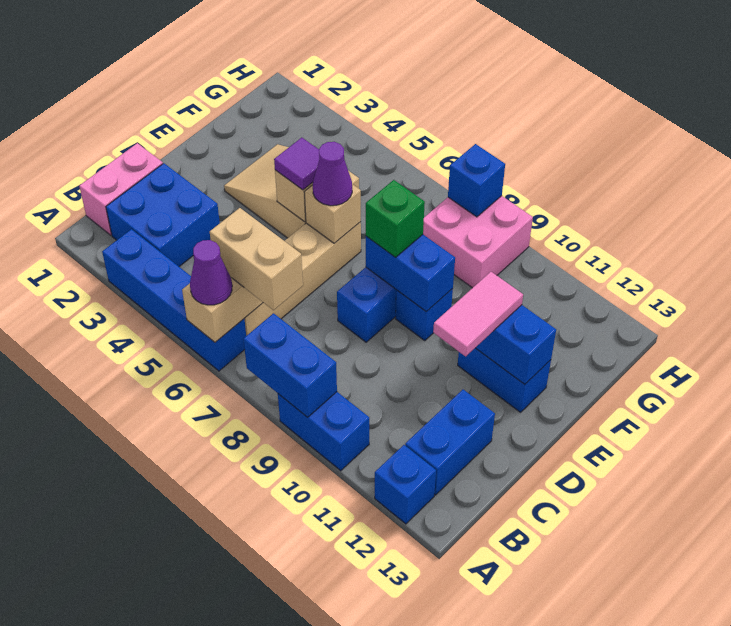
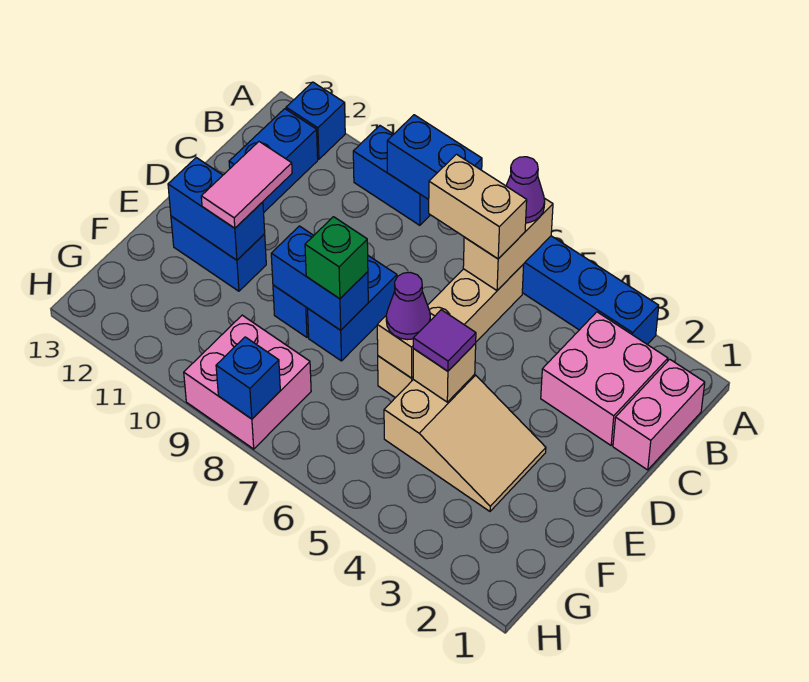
blue 2x2 brick [106,163,220,266] -> pink 2x2 brick [541,312,668,445]

